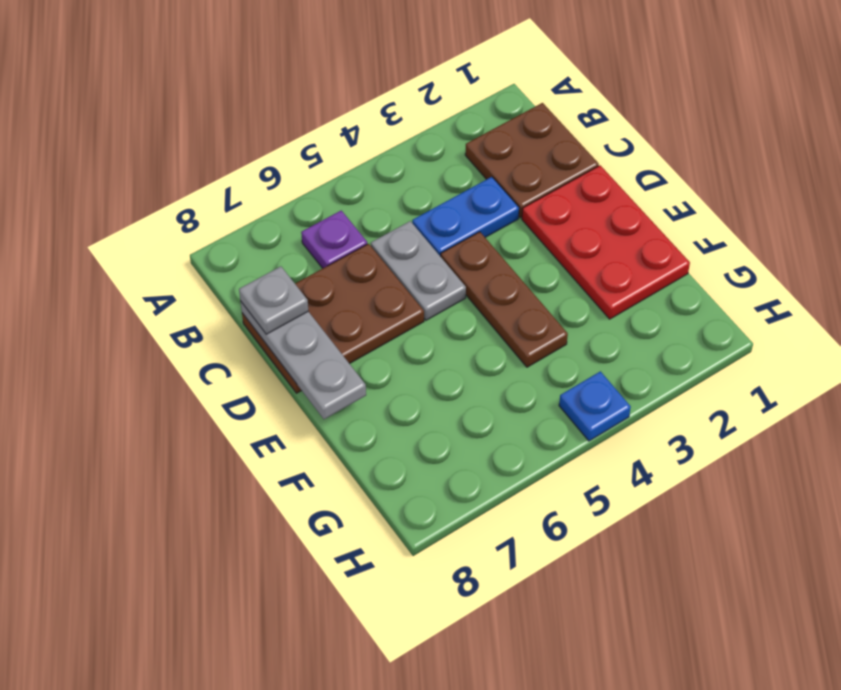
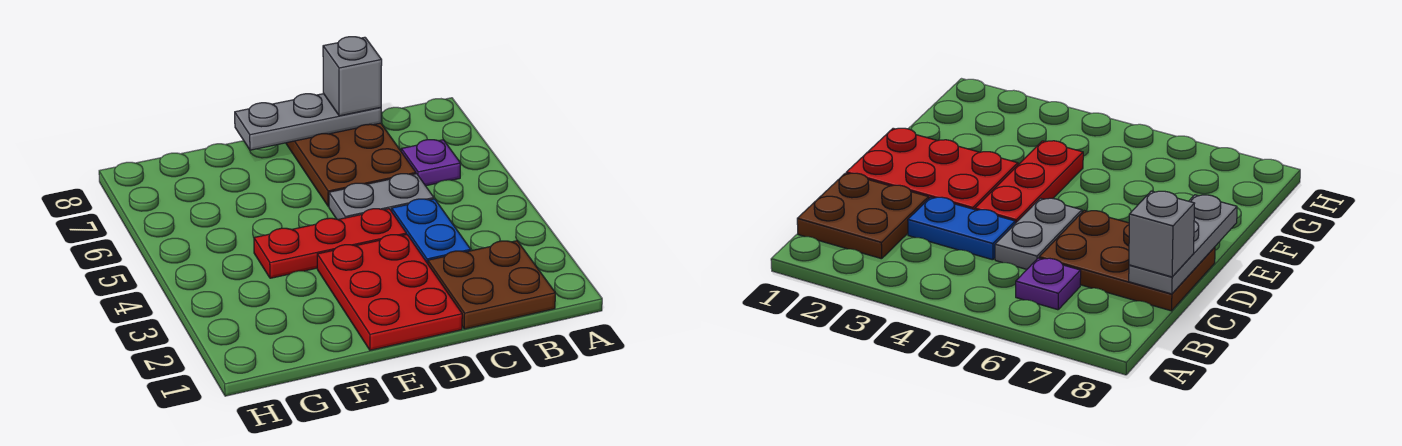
grey 1x1 plate [239,266,308,334] -> grey 1x1 brick [323,37,382,116]
red 2x3 plate [522,165,690,319] -> red 2x3 plate turned to [317,234,462,350]
brown 1x3 plate [441,232,568,367] -> red 1x3 plate [254,209,406,278]
blue 1x1 plate [559,371,631,441] -> none

